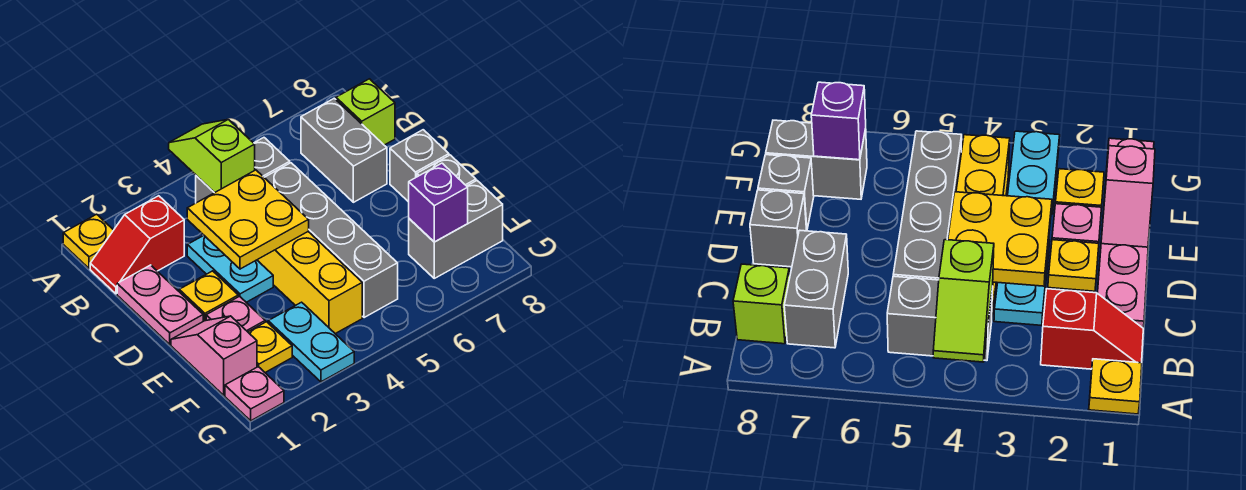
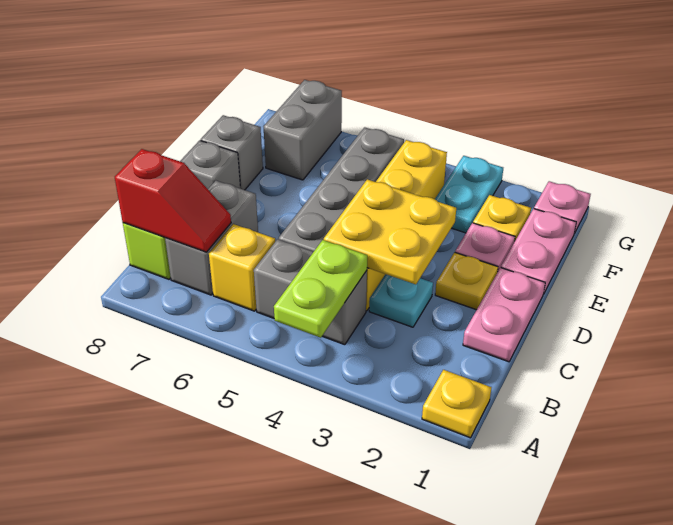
lime 1x2 slope [169,120,255,193] -> lime 1x2 plate [274,240,367,338]
red 1x2 slope [90,196,184,294] -> red 1x2 slope moved to [115,149,231,252]
none -> yellow 1x1 brick [209,224,275,311]
cyan 1x2 plate [187,236,273,302] -> cyan 1x1 plate [369,274,433,327]
pink 1x2 slope [171,316,257,395] -> pink 1x2 plate [501,209,576,294]
grey 1x2 brick [409,181,503,278] -> grey 1x2 brick turned to [263,80,342,180]
purple 1x1 brick [409,163,468,242] -> none

